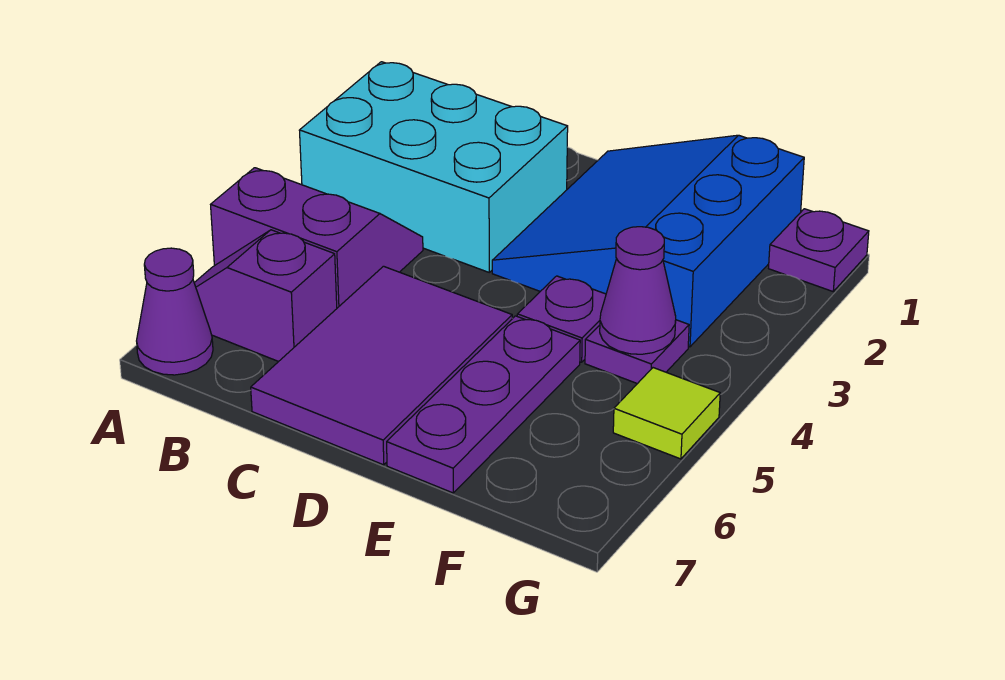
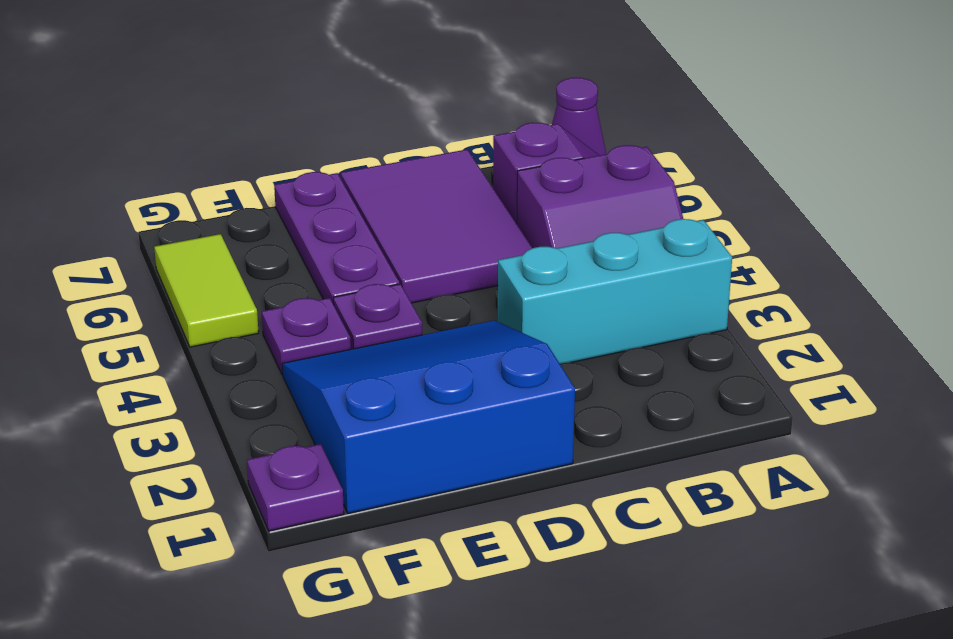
cyan 2x3 brick [299,62,568,272] -> cyan 1x3 brick [498,219,732,364]
blue 3x3 slope [492,135,804,347] -> blue 3x3 slope turned to [282,320,575,513]
purple 1x1 cone [600,227,676,354] -> none
lime 1x1 tile [613,368,720,459] -> lime 1x2 tile [154,234,259,347]

